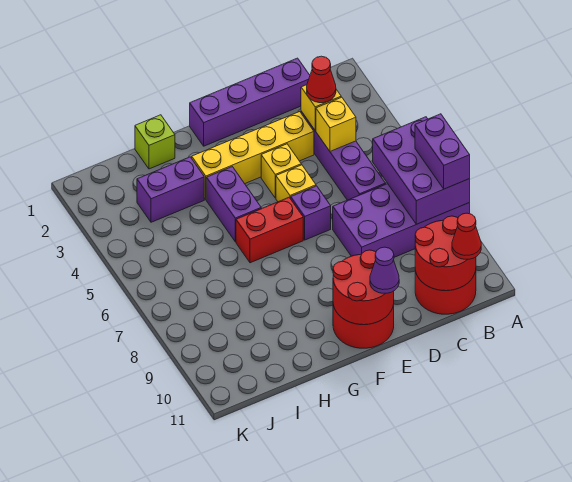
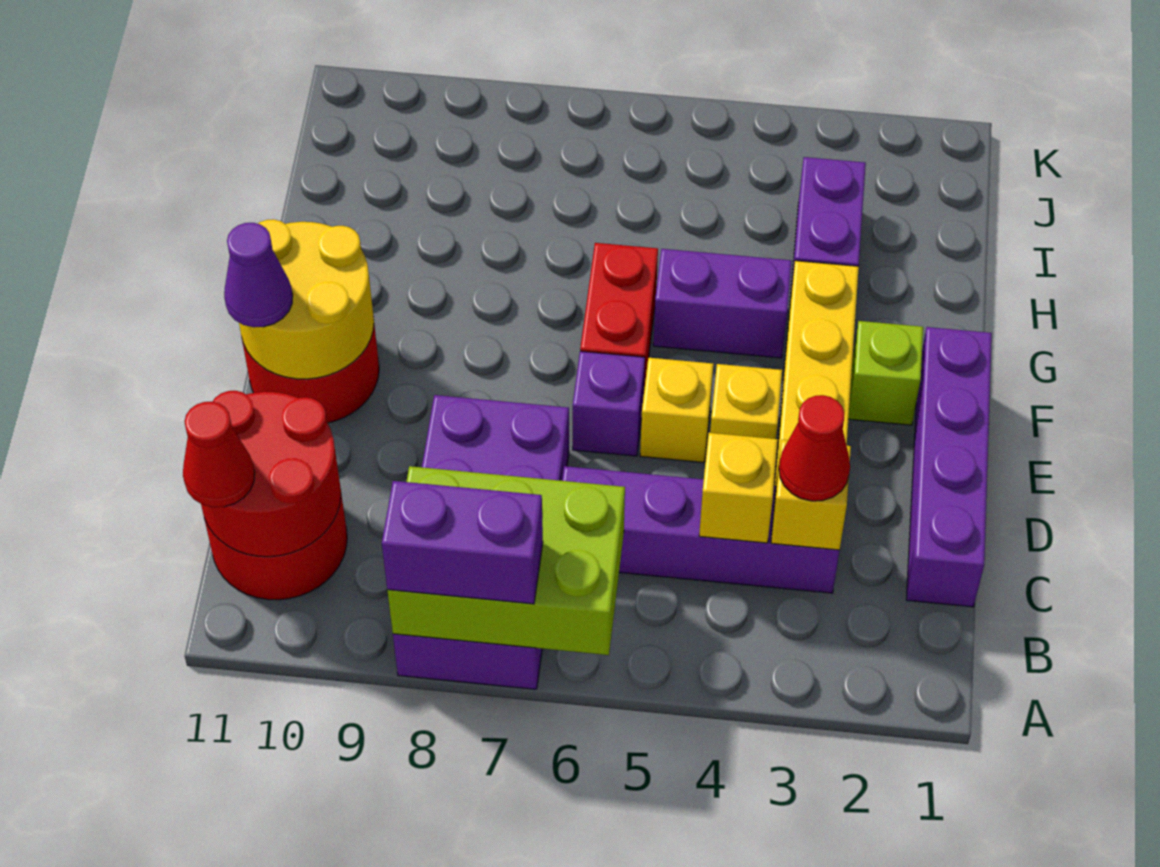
purple 2x3 brick [373,117,470,224] -> lime 2x3 brick [387,466,625,655]
red 2x2 round brick [333,250,394,325] -> yellow 2x2 round brick [239,219,374,379]
lime 1x1 brick [135,115,175,169] -> lime 1x1 brick moved to [848,321,923,425]

